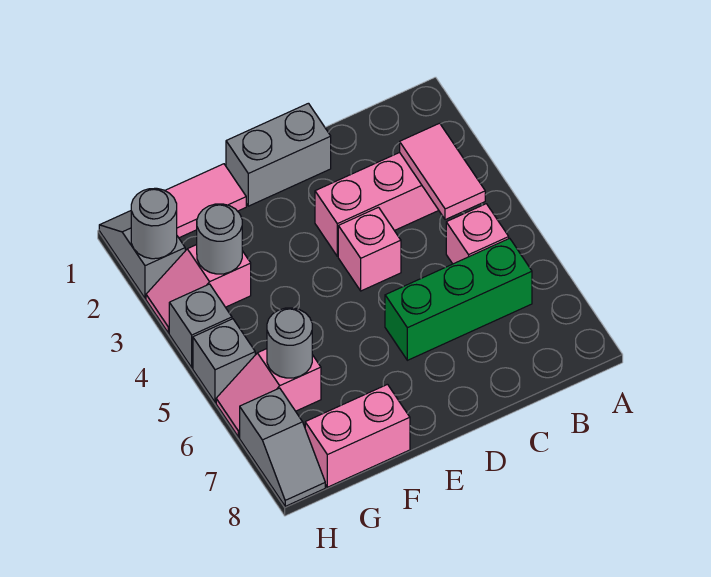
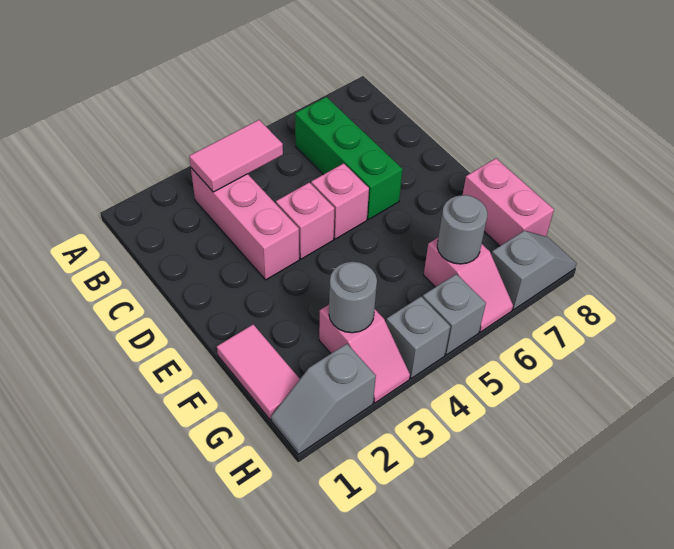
pink 1x1 brick [446,204,509,264] -> pink 1x1 brick moved to [311,163,369,239]
grey 1x2 brick [226,103,331,206] -> none
grey 1x1 round brick [131,188,177,259] -> none

